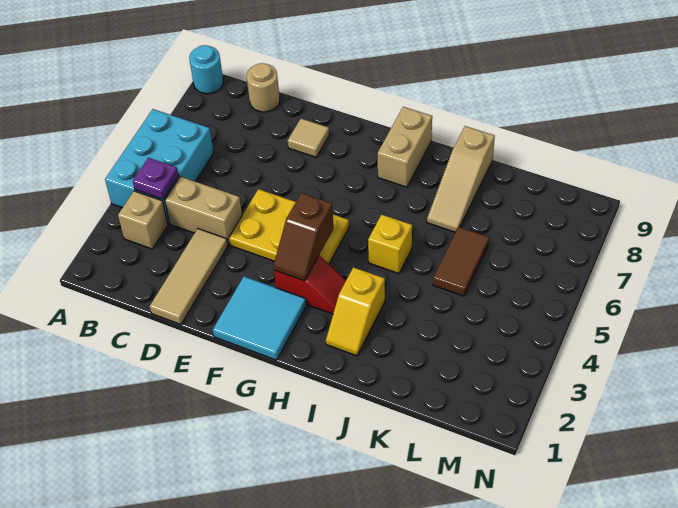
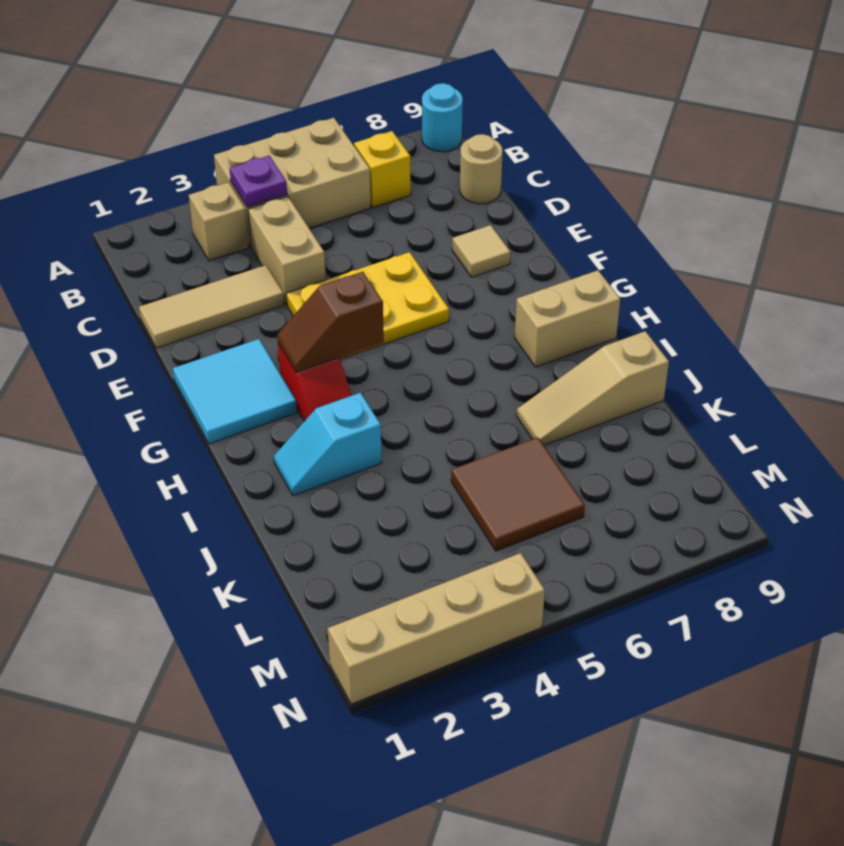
cyan 2x3 brick [105,109,214,224] -> tan 2x3 brick [214,118,371,247]
yellow 2x3 plate [229,189,349,264] -> yellow 2x3 plate turned to [286,252,449,359]
yellow 1x2 slope [326,267,385,356] -> cyan 1x2 slope [274,393,382,496]
yellow 1x1 brick [368,215,412,274] -> yellow 1x1 brick moved to [354,131,411,207]
brown 1x2 tile [433,227,489,296] -> brown 2x2 tile [451,437,585,551]
none -> tan 1x4 brick [328,553,545,704]

